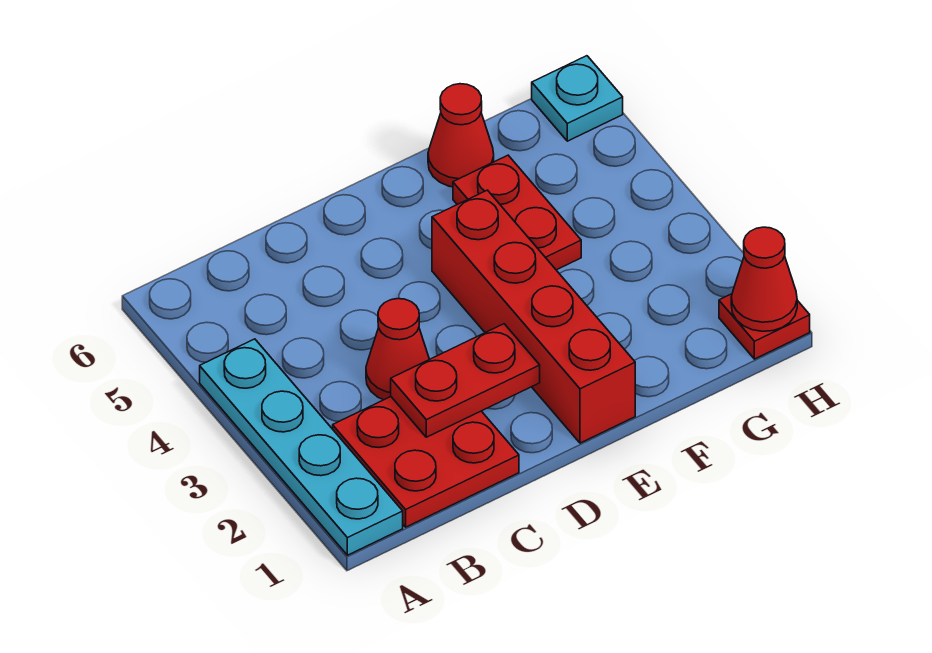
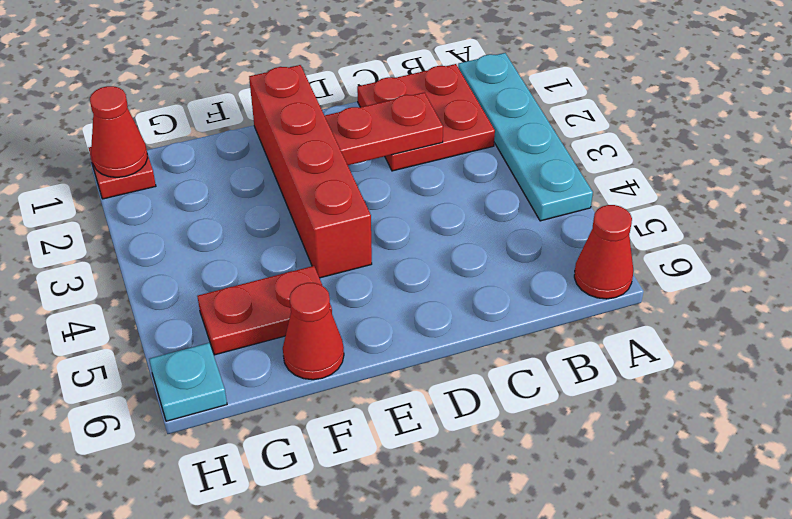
red 1x1 cone [366,299,429,400] -> red 1x1 cone moved to [574,205,633,299]
red 1x2 plate [453,155,581,270] -> red 1x2 plate turned to [197,266,332,355]

